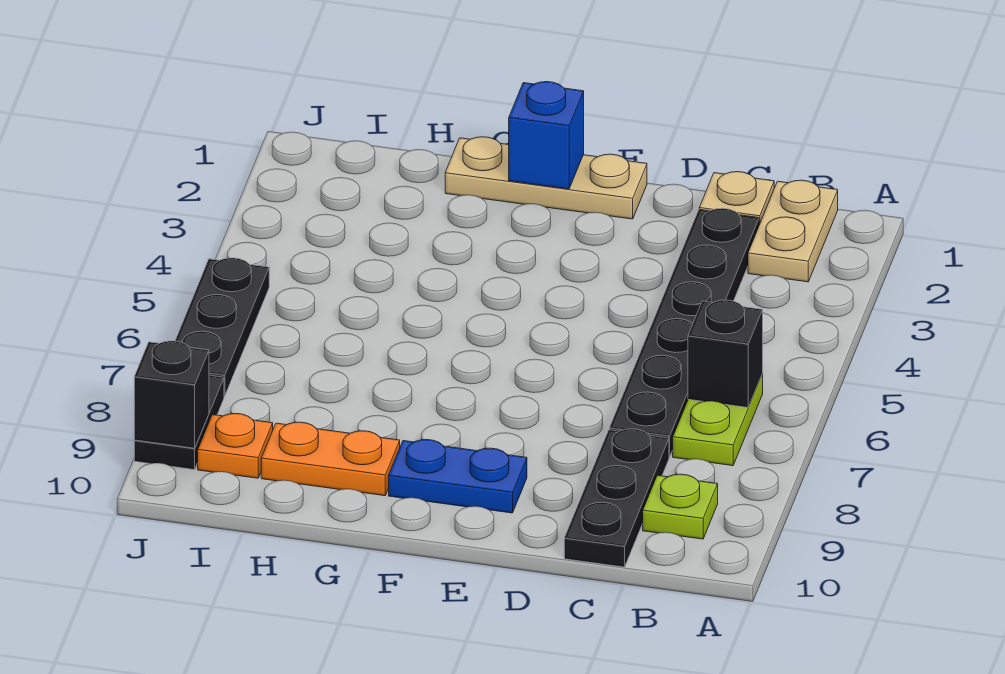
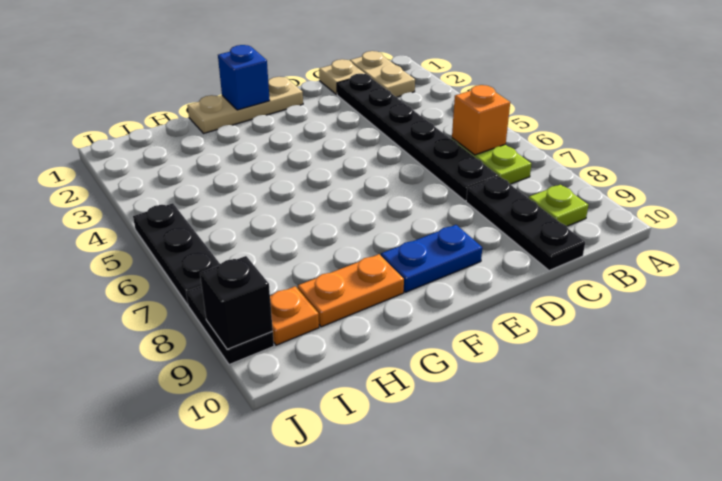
black 1x1 brick [688,300,763,408] -> orange 1x1 brick [452,85,510,155]

